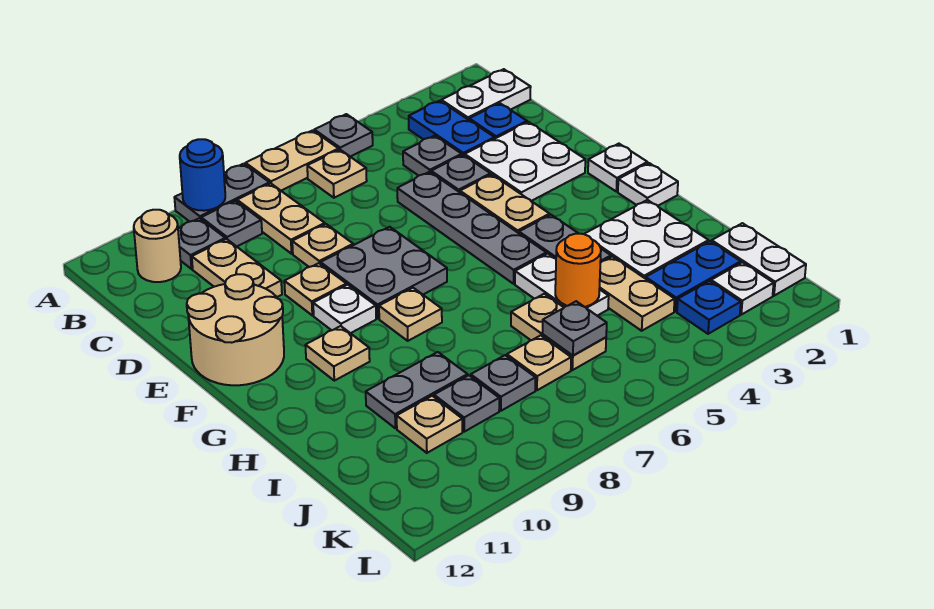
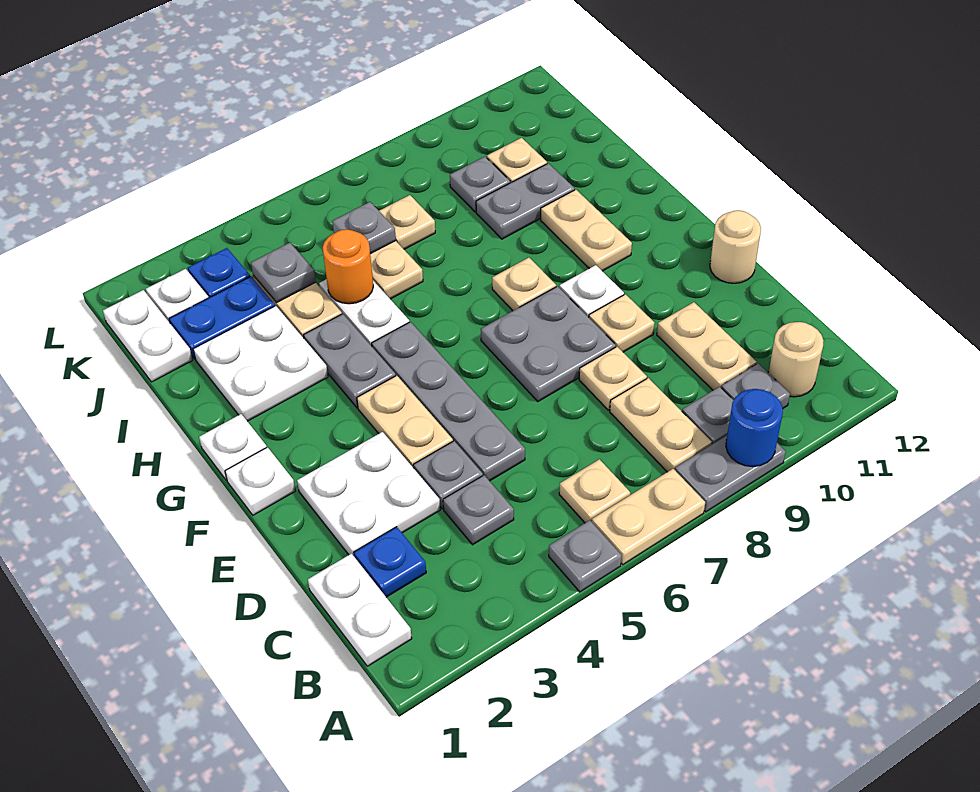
white 1x2 plate [441,69,531,120] -> white 1x2 plate turned to [308,554,412,666]
blue 1x2 plate [409,101,495,156] -> none
tan 2x2 round brick [187,274,284,385] -> tan 1x1 round brick [710,210,761,283]
tan 1x1 plate [305,326,370,381] -> tan 1x2 plate [541,190,632,271]
grey 1x1 plate [471,355,536,411] -> grey 1x1 plate moved to [251,242,316,303]

